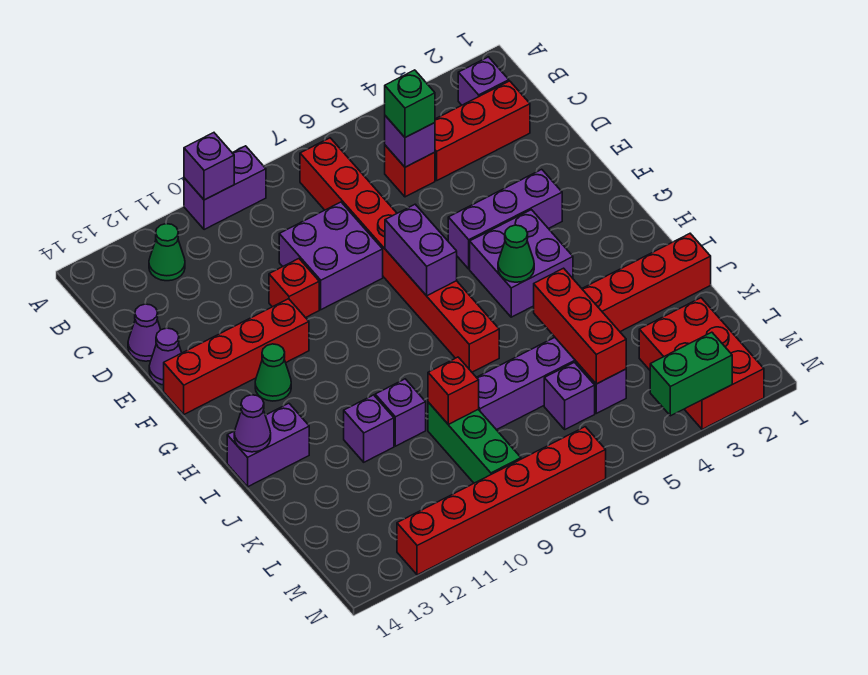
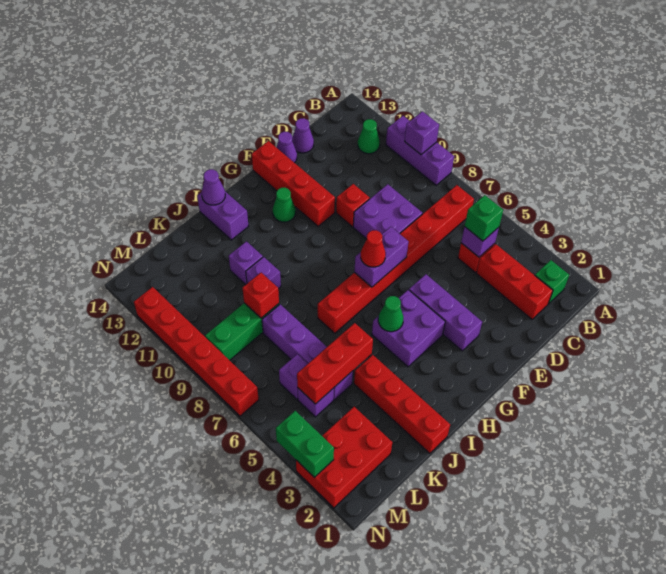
purple 1x2 brick [184,146,266,230] -> purple 1x3 brick [386,116,454,185]
purple 1x1 brick [458,57,509,105] -> green 1x1 brick [535,260,569,304]
none -> red 1x1 cone [361,230,386,267]

